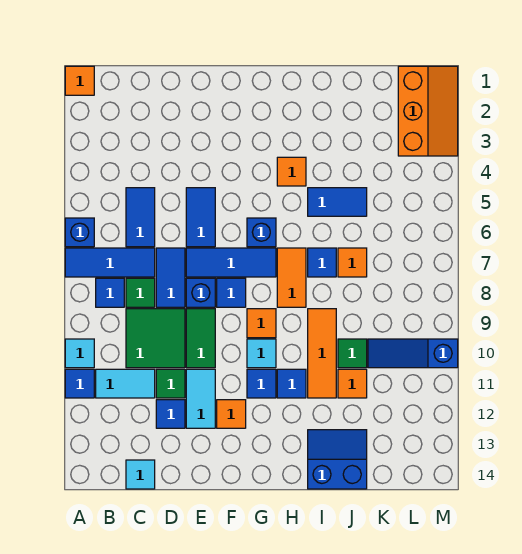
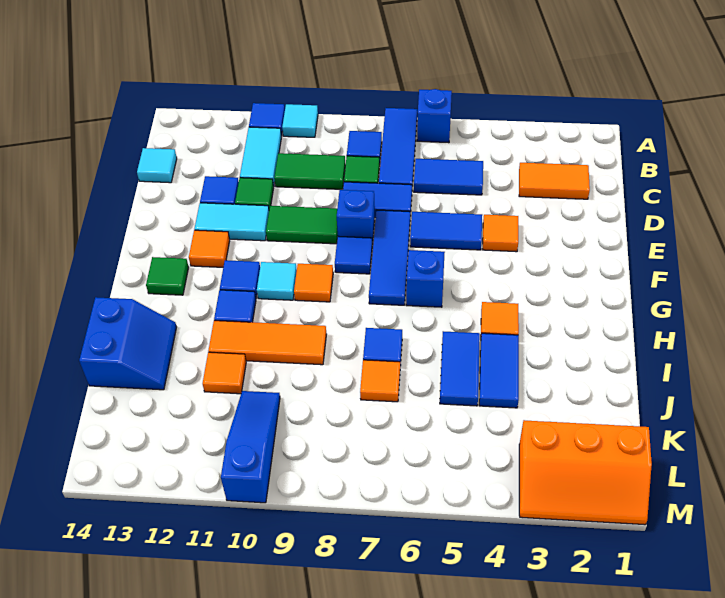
orange 1x1 tile [65,66,94,95] -> orange 1x1 tile moved to [483,215,518,252]
green 2x2 tile [126,309,185,368] -> green 1x2 tile [274,153,345,189]
orange 1x2 tile [277,248,306,307] -> orange 1x2 tile moved to [519,163,590,199]
none -> blue 1x2 tile [479,333,519,408]
green 1x1 tile [338,339,367,368] -> green 1x1 tile moved to [146,257,189,295]

